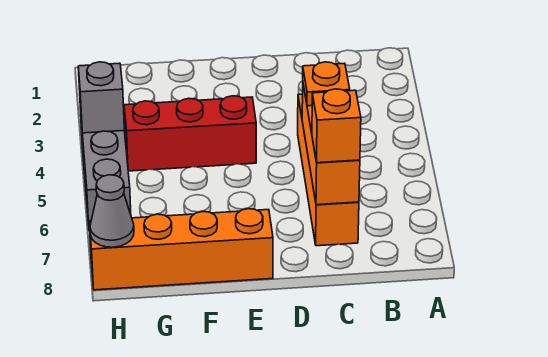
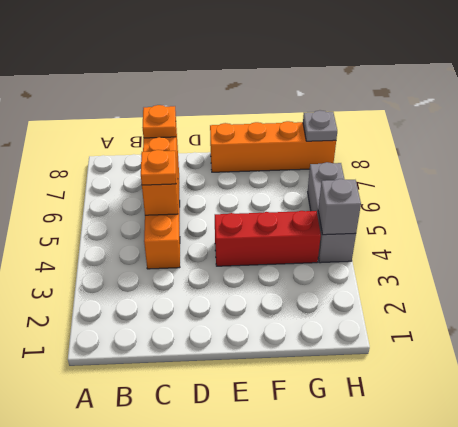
orange 1x1 brick [312,89,361,163] -> orange 1x1 plate [142,105,176,138]
grey 1x1 cone [90,175,134,247] -> grey 1x1 plate [303,110,337,141]

